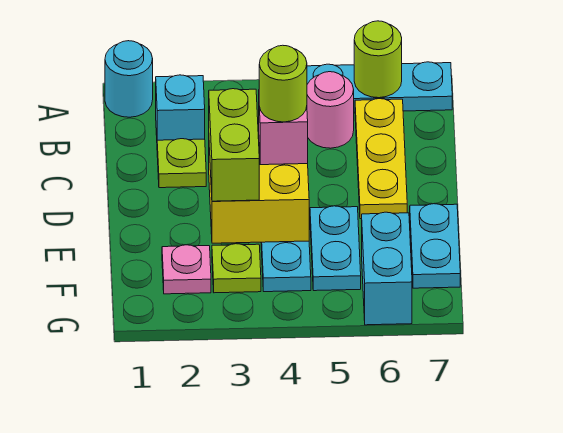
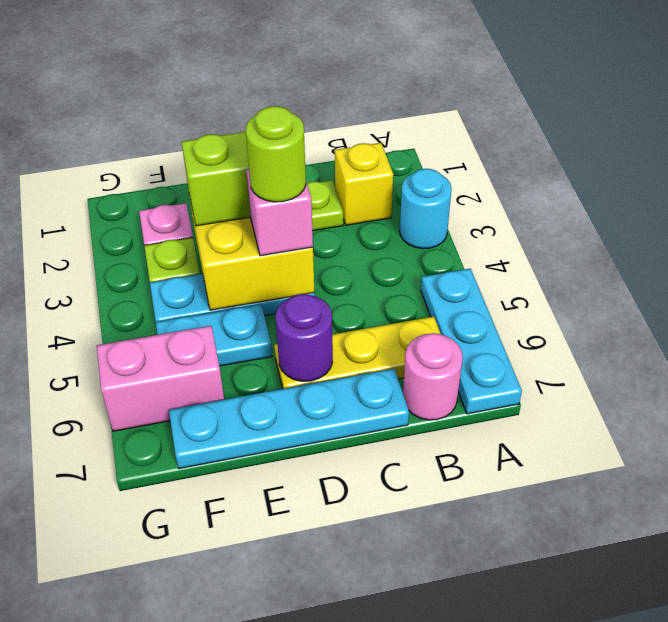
cyan 1x1 round brick [105,41,153,117] -> cyan 1x1 round brick moved to [400,169,452,249]
lime 1x1 round brick [354,21,402,98] -> none
cyan 1x1 brick [156,75,205,140] -> yellow 1x1 brick [335,143,393,225]
pink 1x1 round brick [307,72,354,148] -> pink 1x1 round brick moved to [403,333,463,420]
none -> purple 1x1 round brick [276,294,333,381]
cyan 1x2 plate [410,204,460,288] -> cyan 1x4 plate [169,369,409,469]
cyan 1x2 brick [362,212,412,325] -> pink 1x2 brick [97,326,224,431]

